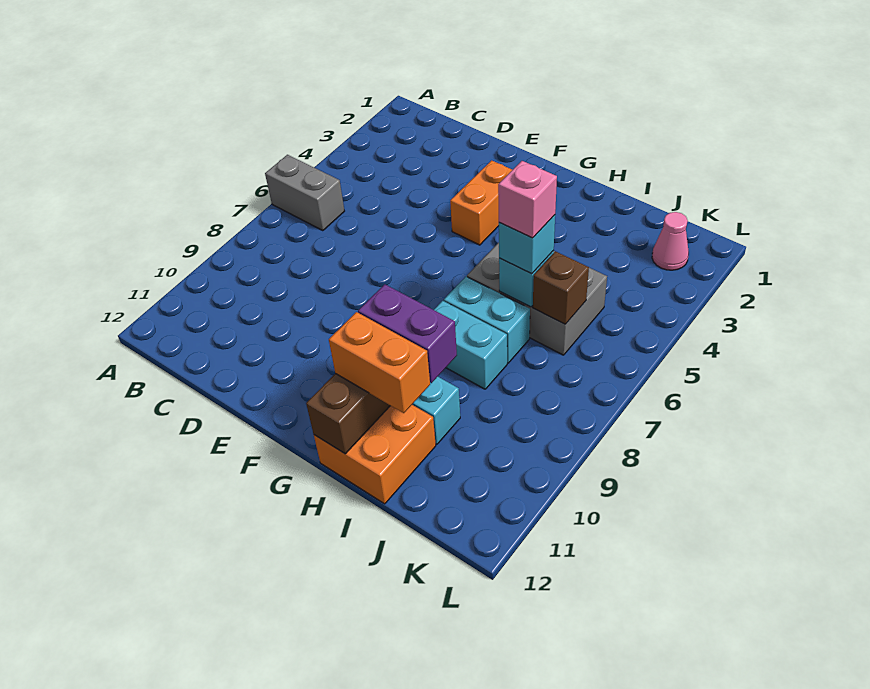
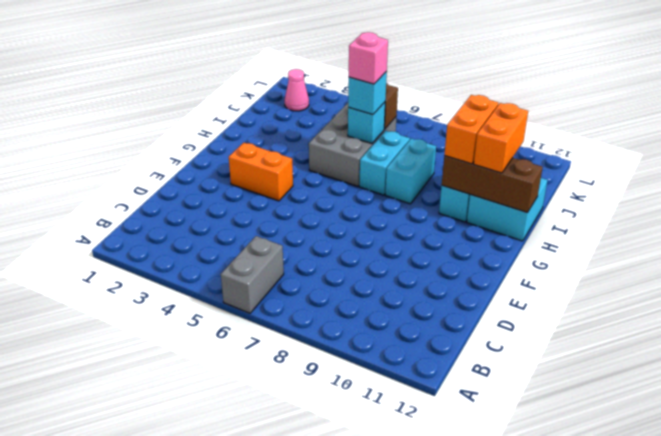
purple 1x2 brick [358,284,457,383] -> orange 1x2 brick [444,95,499,164]
orange 2x2 brick [314,405,436,504] -> cyan 2x2 brick [467,178,548,241]

